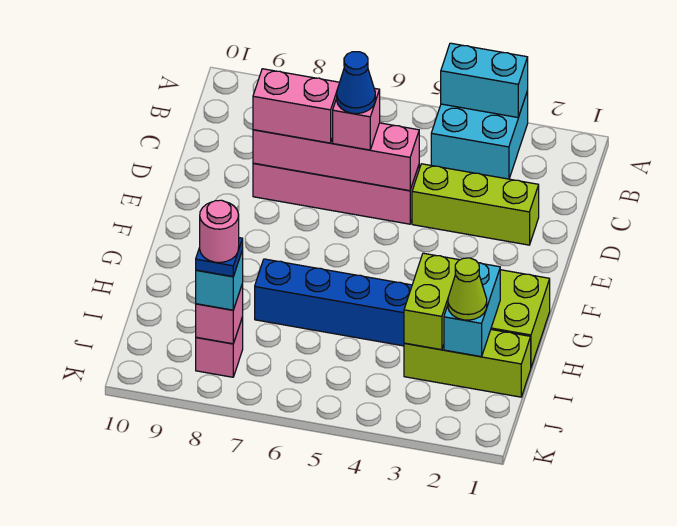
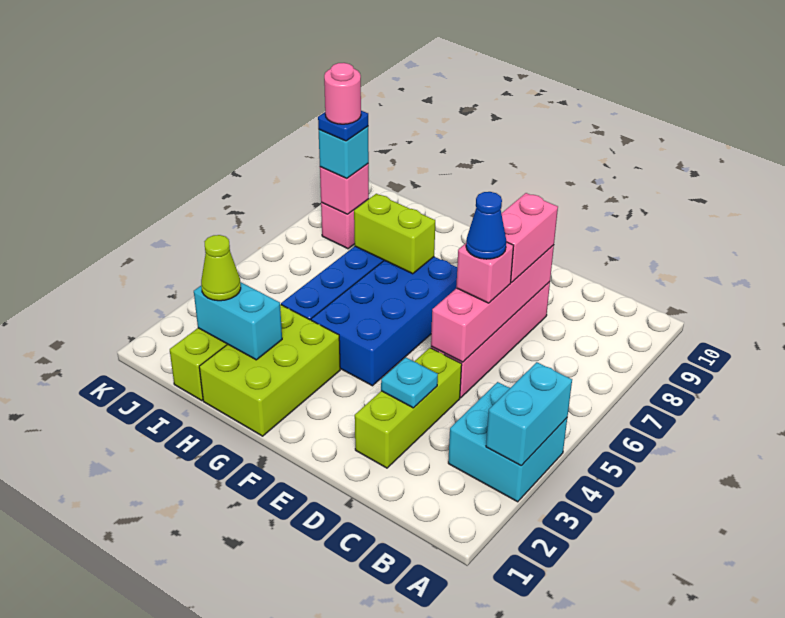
none -> cyan 1x1 plate [381,357,438,408]
none -> blue 2x4 brick [311,257,457,386]
lime 1x2 brick [404,253,459,350] -> lime 1x2 brick moved to [354,194,435,274]

